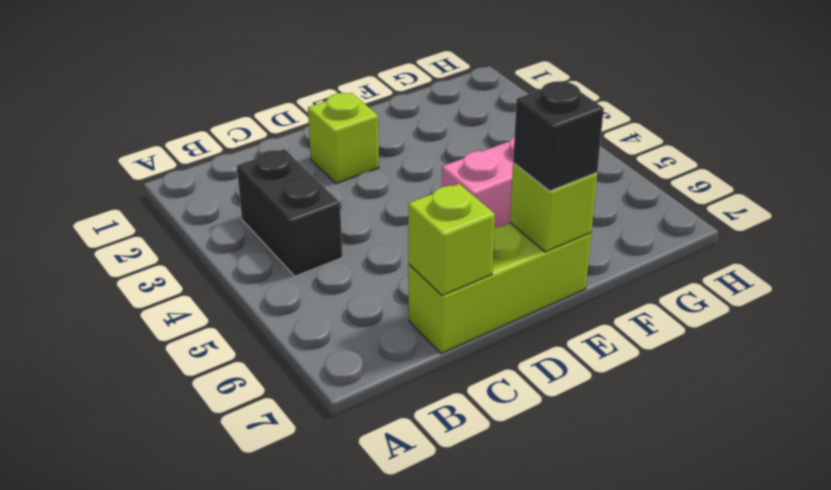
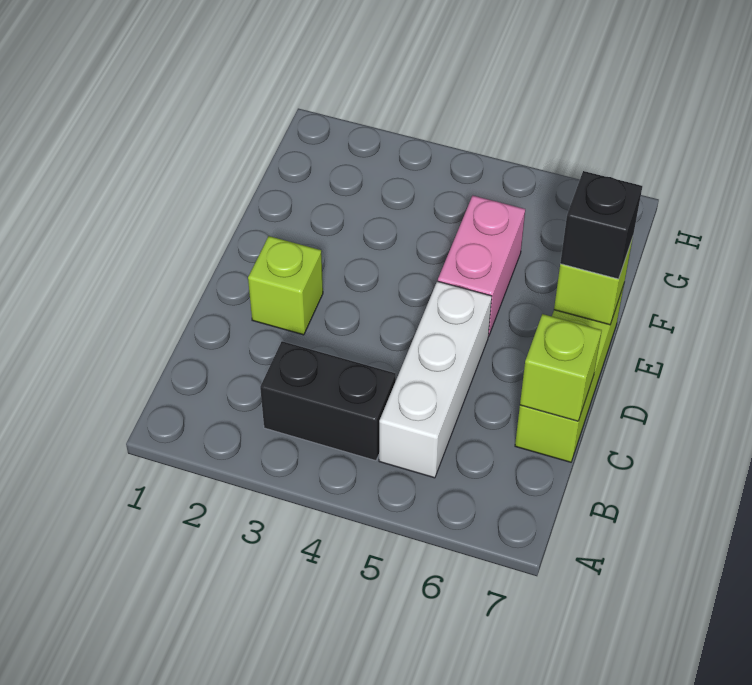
none -> white 1x3 brick [379,281,492,478]

